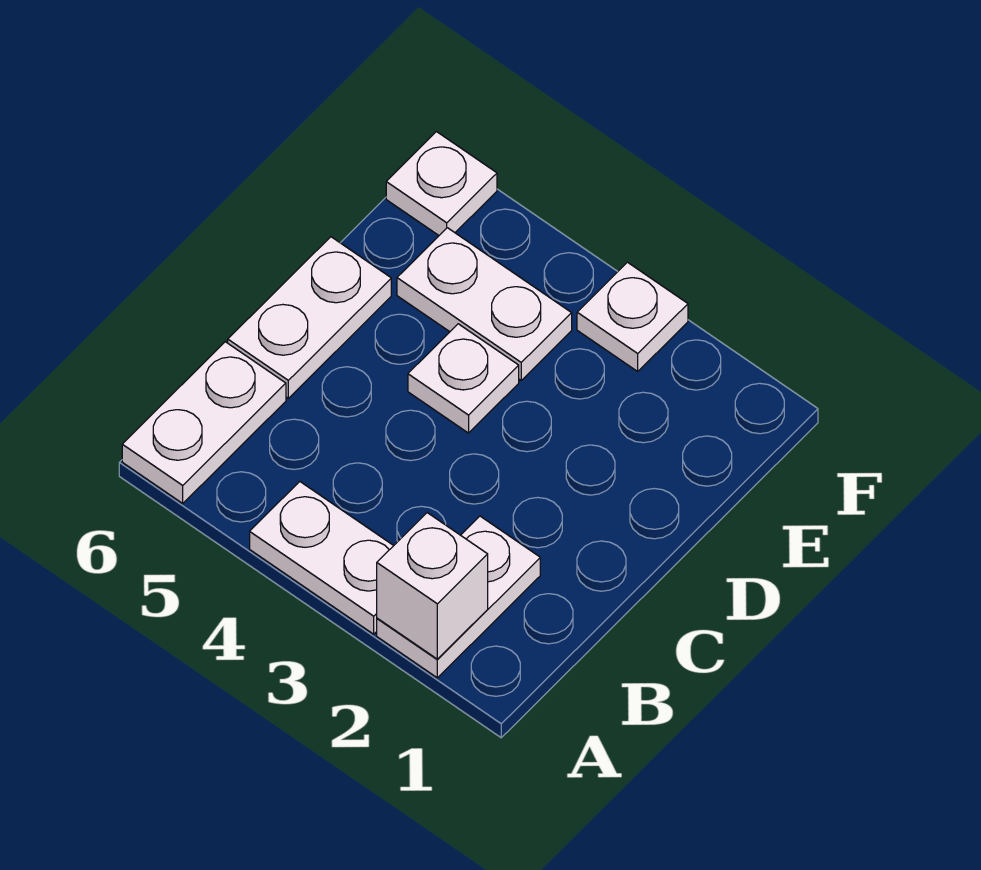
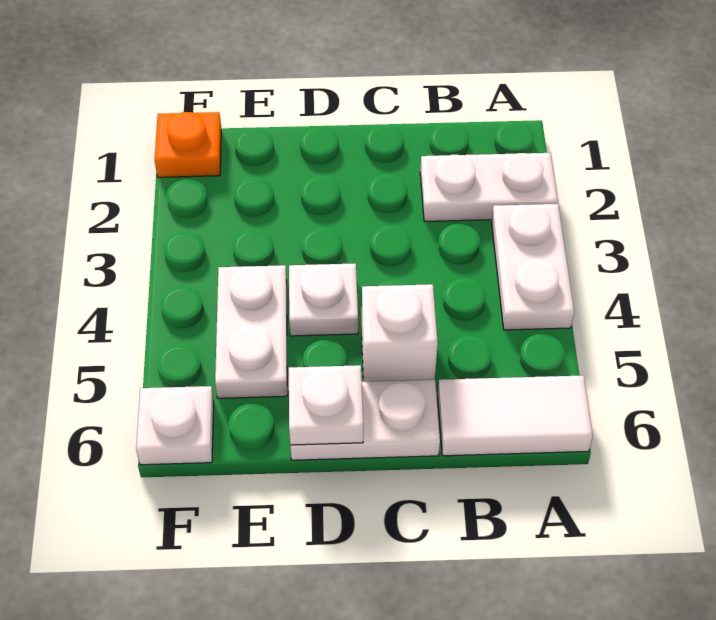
white 1x1 brick [377,513,488,659] -> white 1x1 brick moved to [362,284,438,382]
white 1x2 plate [122,342,286,503] -> white 1x2 tile [438,375,593,456]
none -> orange 1x1 plate [155,112,221,177]
white 1x1 plate [577,262,688,371] -> white 1x1 plate moved to [289,365,364,445]

